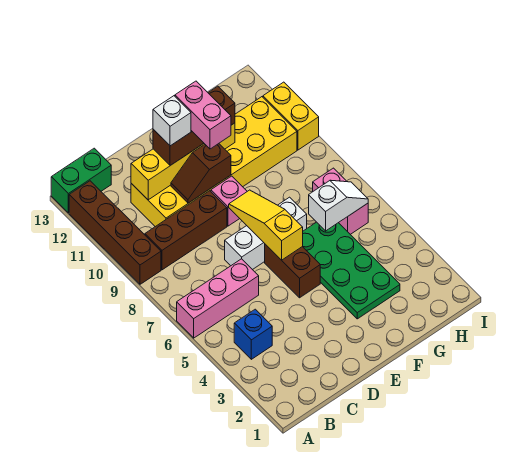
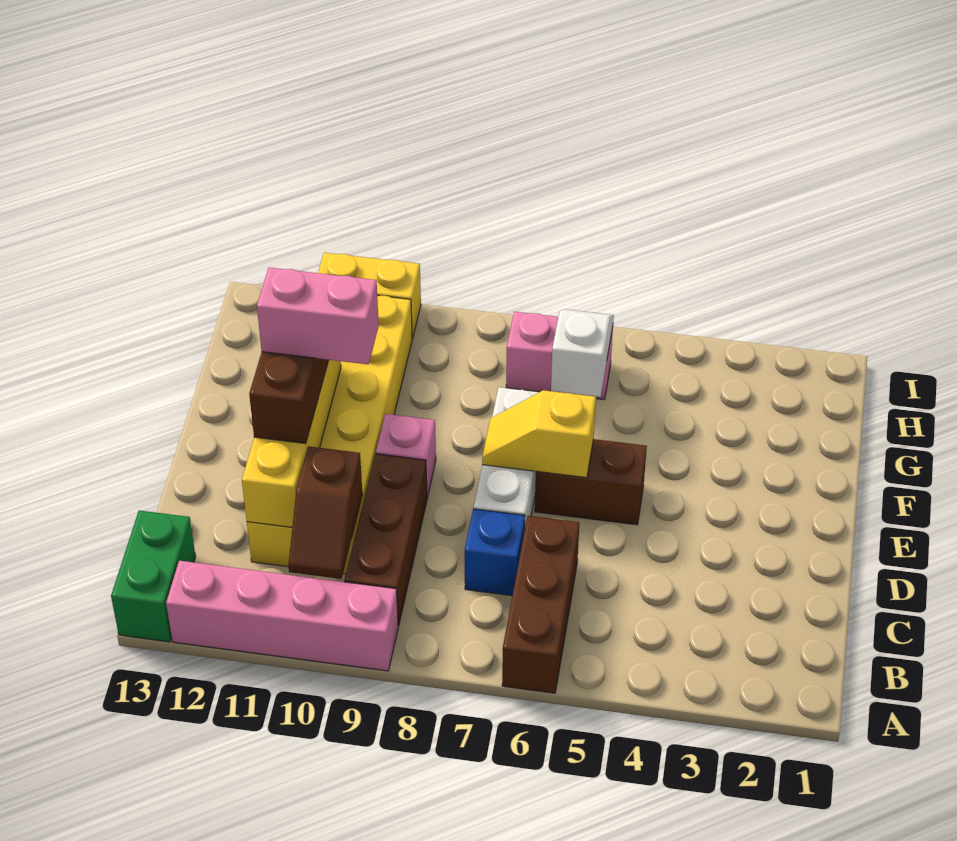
pink 1x3 brick [177,259,259,338] -> brown 1x3 brick [502,516,579,693]
brown 1x4 brick [69,181,161,284] -> pink 1x4 brick [166,561,398,671]
blue 1x1 brick [234,309,272,359] -> blue 1x1 brick moved to [465,509,525,596]
brown 1x2 slope [171,144,231,203] -> brown 1x2 slope moved to [288,446,363,579]
white 1x1 brick [153,96,191,146] -> none
yellow 1x3 slope [229,190,303,260] -> yellow 1x2 slope [482,390,596,478]
green 2x4 plate [302,222,400,319] -> none

